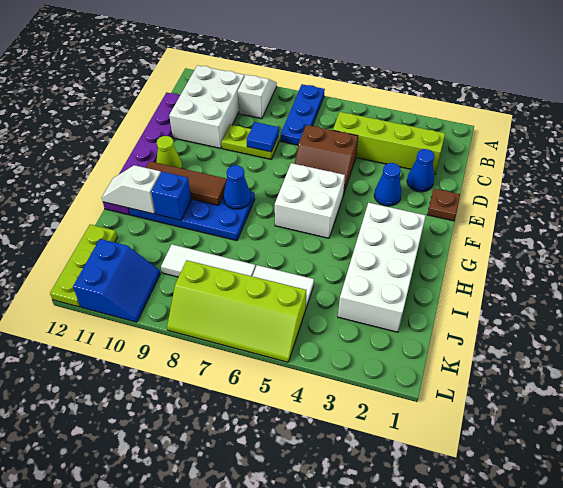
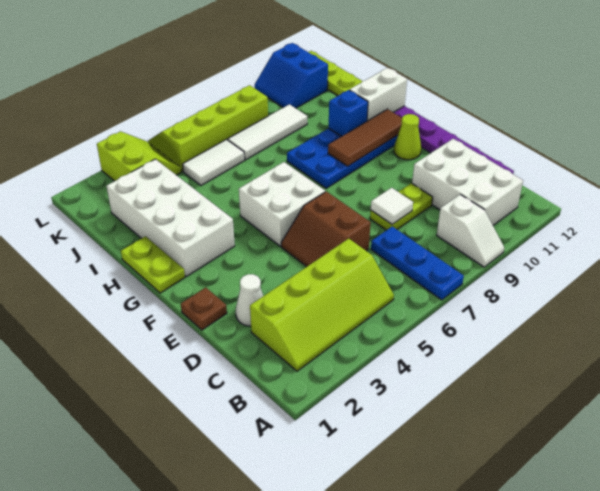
blue 1x1 cone [407,149,434,192] -> white 1x1 cone [236,274,263,326]
brown 2x2 slope [295,125,358,195] -> brown 2x2 slope turned to [281,191,371,267]
blue 1x1 tile [247,122,279,152] -> white 1x1 tile [371,188,413,224]
blue 1x1 cone [374,163,401,206] -> none
none -> lime 1x2 plate [121,236,185,293]
blue 1x1 cone [223,165,251,209] -> none
white 1x2 slope [102,165,161,214] -> white 1x2 brick [350,68,407,121]
none -> lime 2x2 slope [97,131,181,181]

